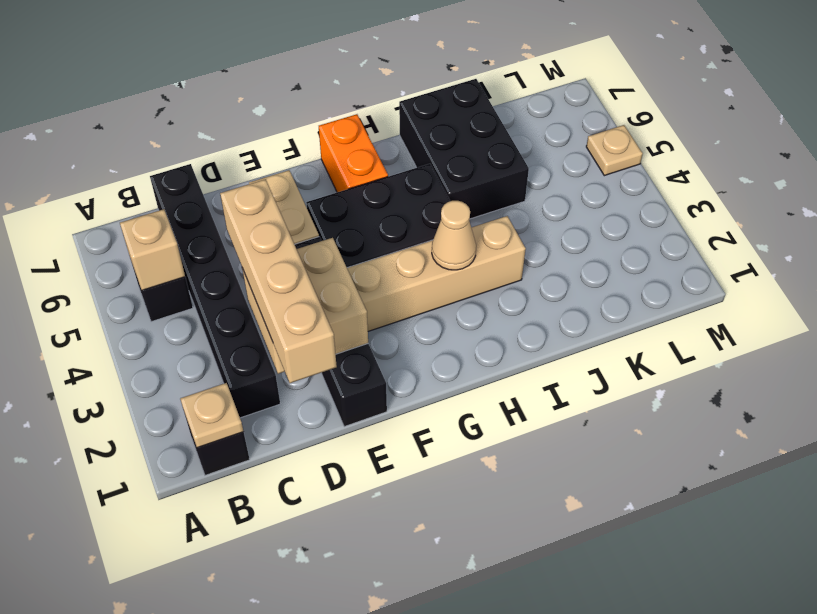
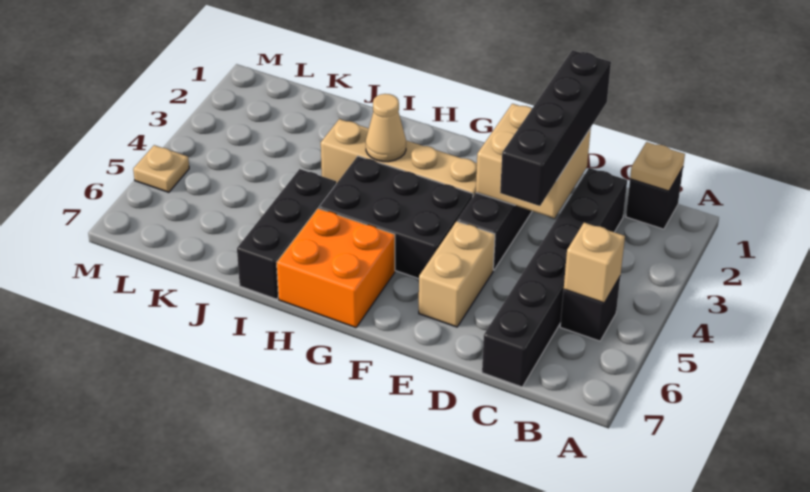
tan 1x4 brick [220,179,337,383] -> black 1x4 brick [500,50,611,206]
orange 1x2 brick [319,114,388,192] -> orange 2x2 brick [277,208,395,328]
black 2x3 brick [399,79,529,219] -> black 1x3 brick [237,169,336,299]

